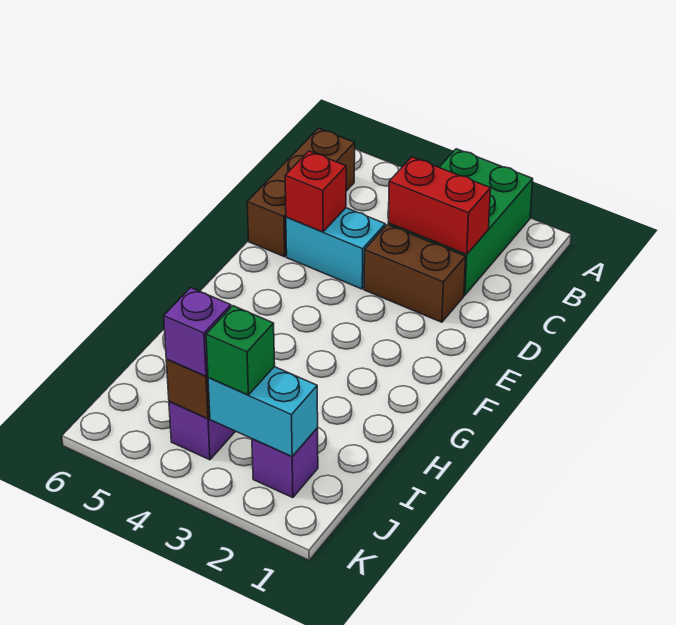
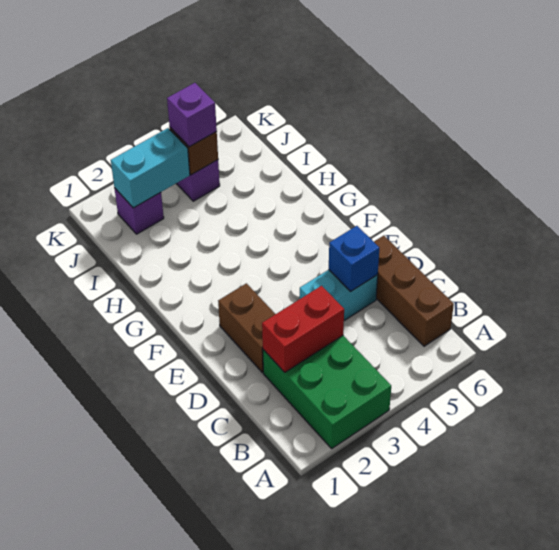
brown 1x2 brick [364,225,466,322] -> brown 1x2 brick turned to [218,283,275,373]
red 1x1 brick [285,151,346,232] -> blue 1x1 brick [329,226,379,291]
green 1x1 brick [206,306,275,395] -> none

